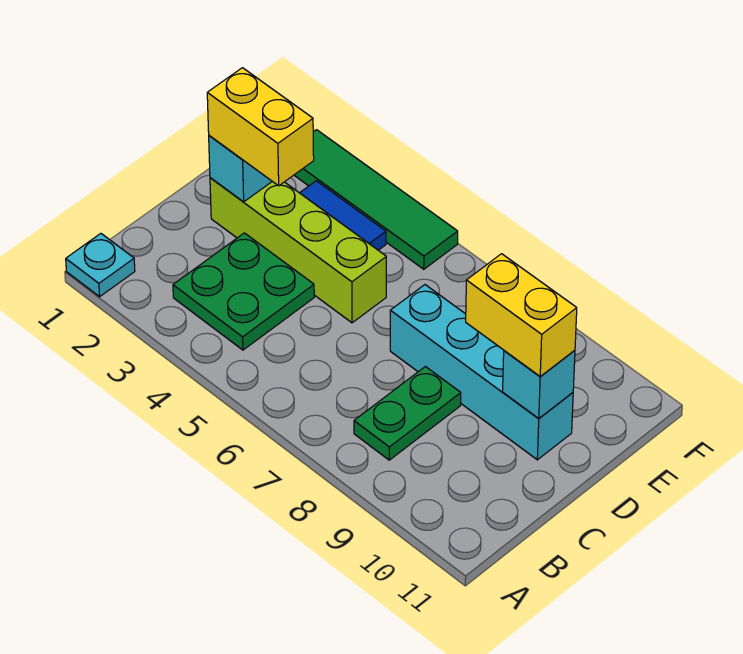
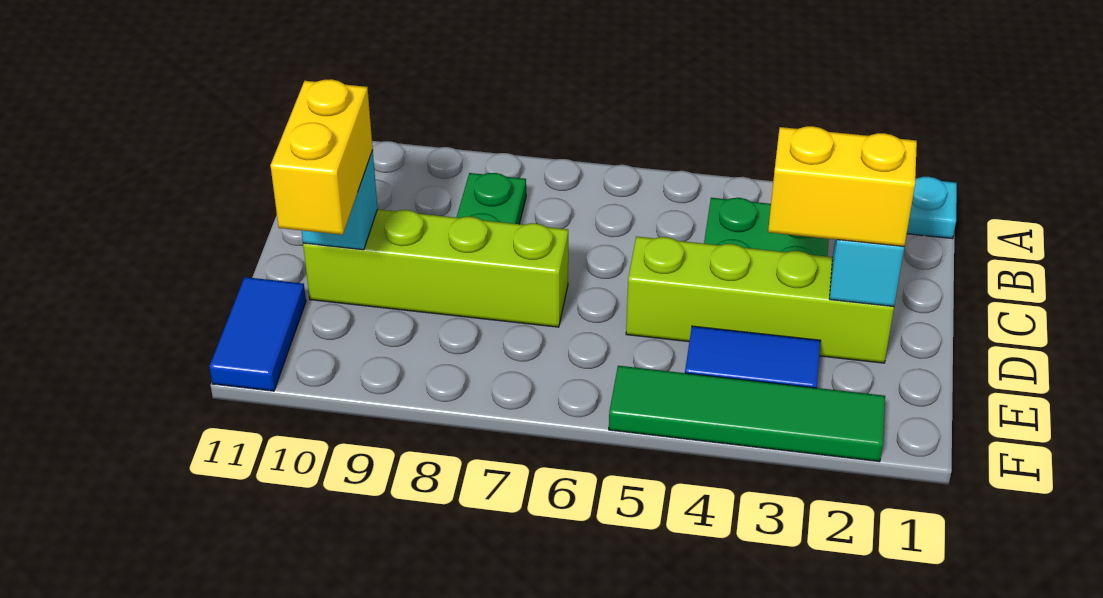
cyan 1x4 brick [390,285,573,460] -> lime 1x4 brick [303,209,568,327]
yellow 1x2 brick [466,254,577,377] -> yellow 1x2 brick turned to [270,79,373,235]
none -> blue 1x2 tile [209,277,306,391]

